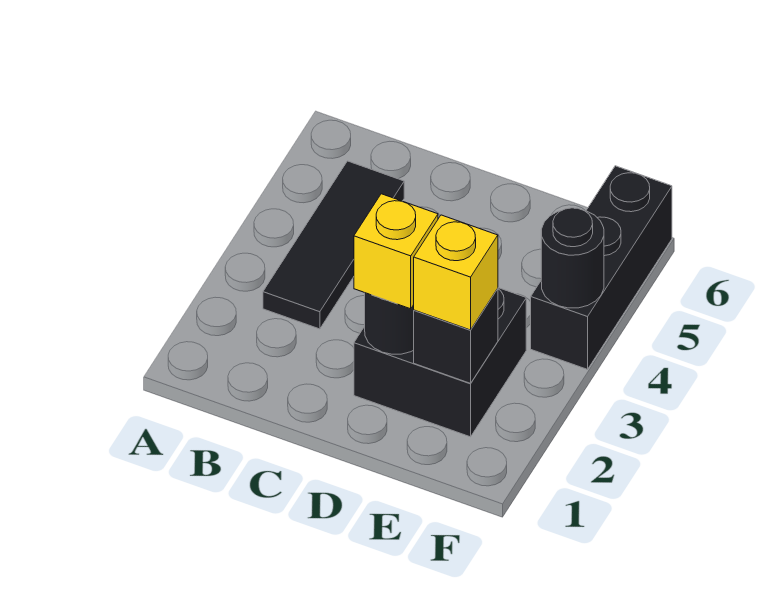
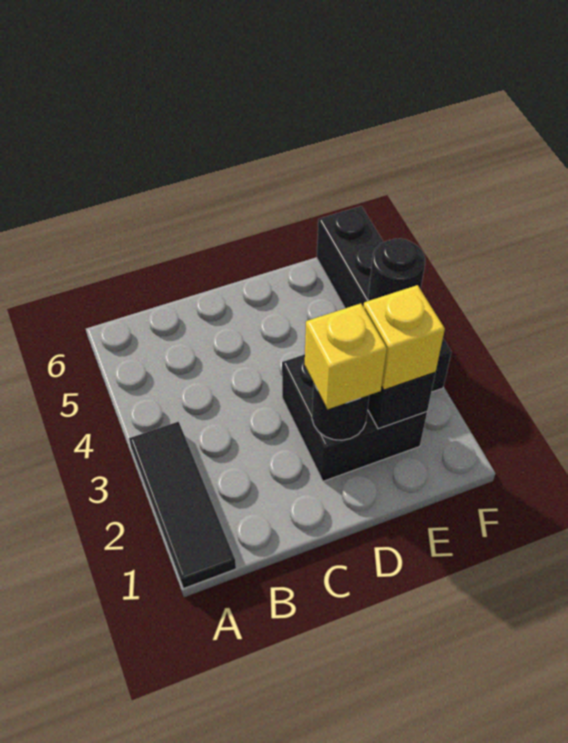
black 1x3 tile [263,161,404,329] -> black 1x3 tile moved to [129,422,236,589]
black 1x3 brick [531,166,672,369] -> black 1x4 brick [317,206,451,392]

